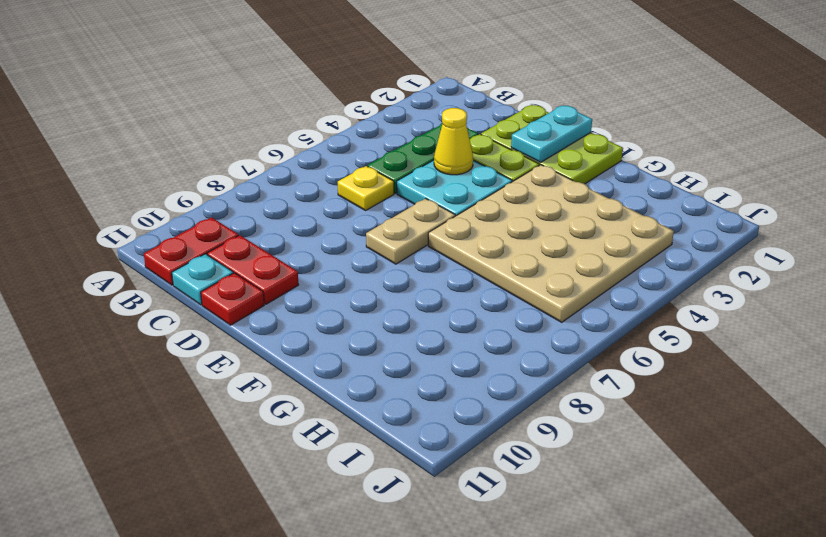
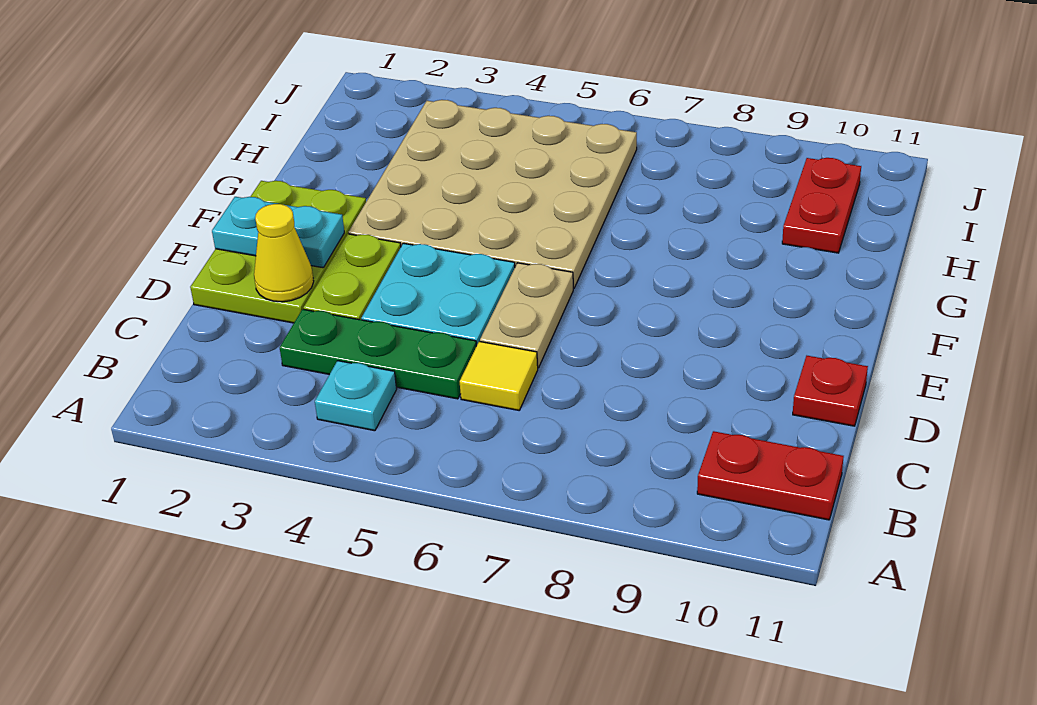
yellow 1x1 plate [338,166,394,210] -> yellow 1x1 tile [460,341,538,410]
red 1x2 plate [207,235,299,304] -> red 1x2 plate moved to [782,158,861,253]
cyan 1x1 plate [172,254,233,305] -> cyan 1x1 plate moved to [315,361,397,431]
yellow 1x1 cone [434,108,473,175] -> yellow 1x1 cone moved to [254,204,314,302]
tan 1x2 plate [366,198,455,264] -> tan 1x2 plate turned to [480,263,573,368]

